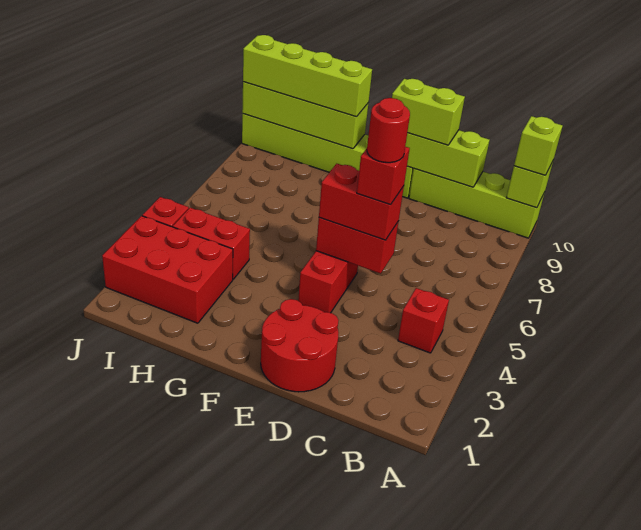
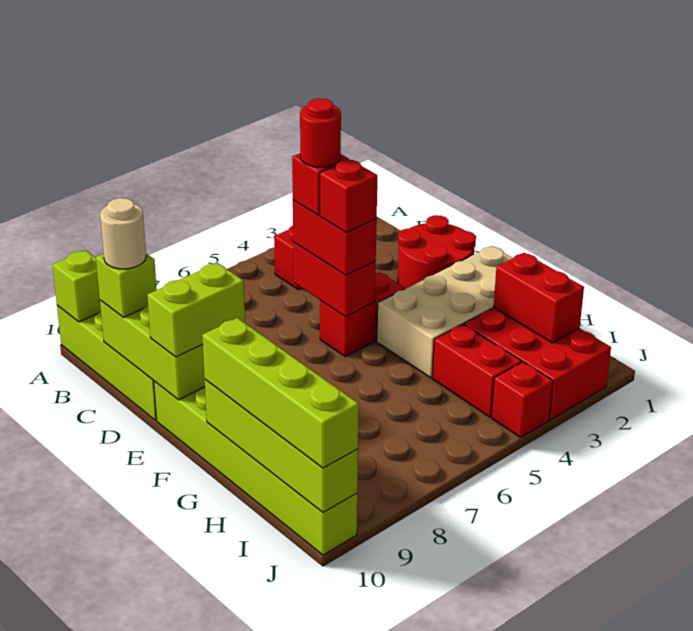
lime 1x1 brick [514,116,562,175] -> lime 1x1 brick moved to [96,254,157,318]
none -> tan 1x1 round brick [100,198,146,269]
lime 1x2 brick [392,79,465,145] -> lime 1x2 brick turned to [147,263,245,357]
none -> red 1x1 brick [320,160,377,233]
none -> tan 2x4 brick [377,246,512,378]
none -> red 1x2 brick [494,253,584,343]

